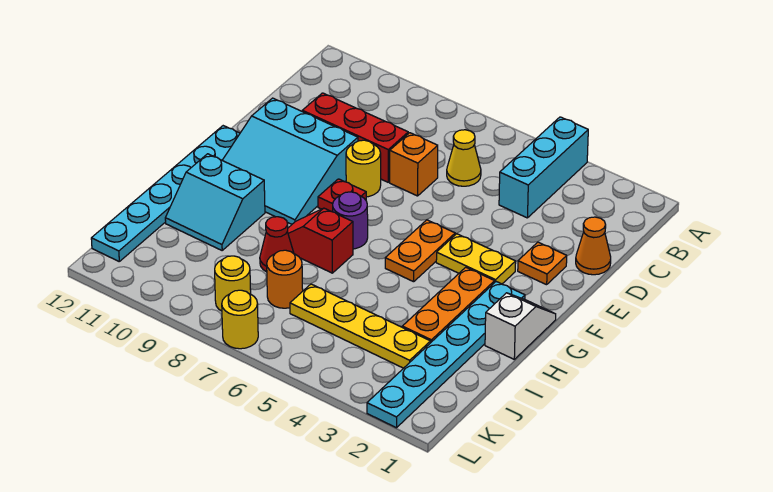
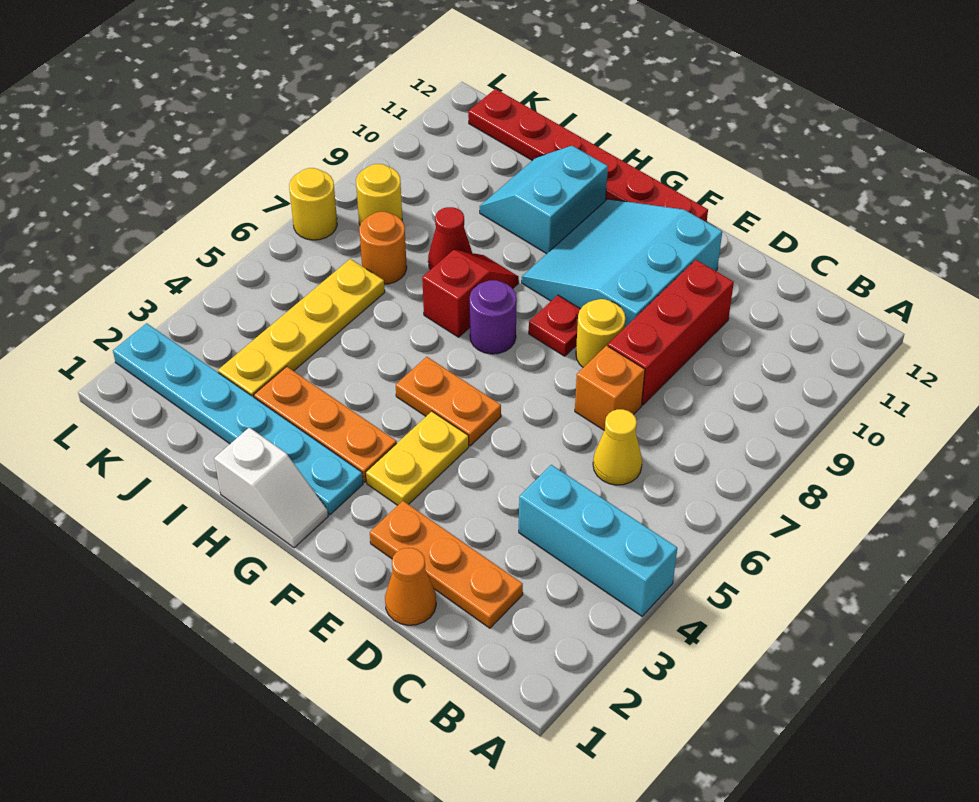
orange 1x1 plate [518,242,567,285] -> orange 1x3 plate [370,501,523,628]
cyan 1x6 plate [91,126,240,261] -> red 1x6 plate [468,89,708,222]

